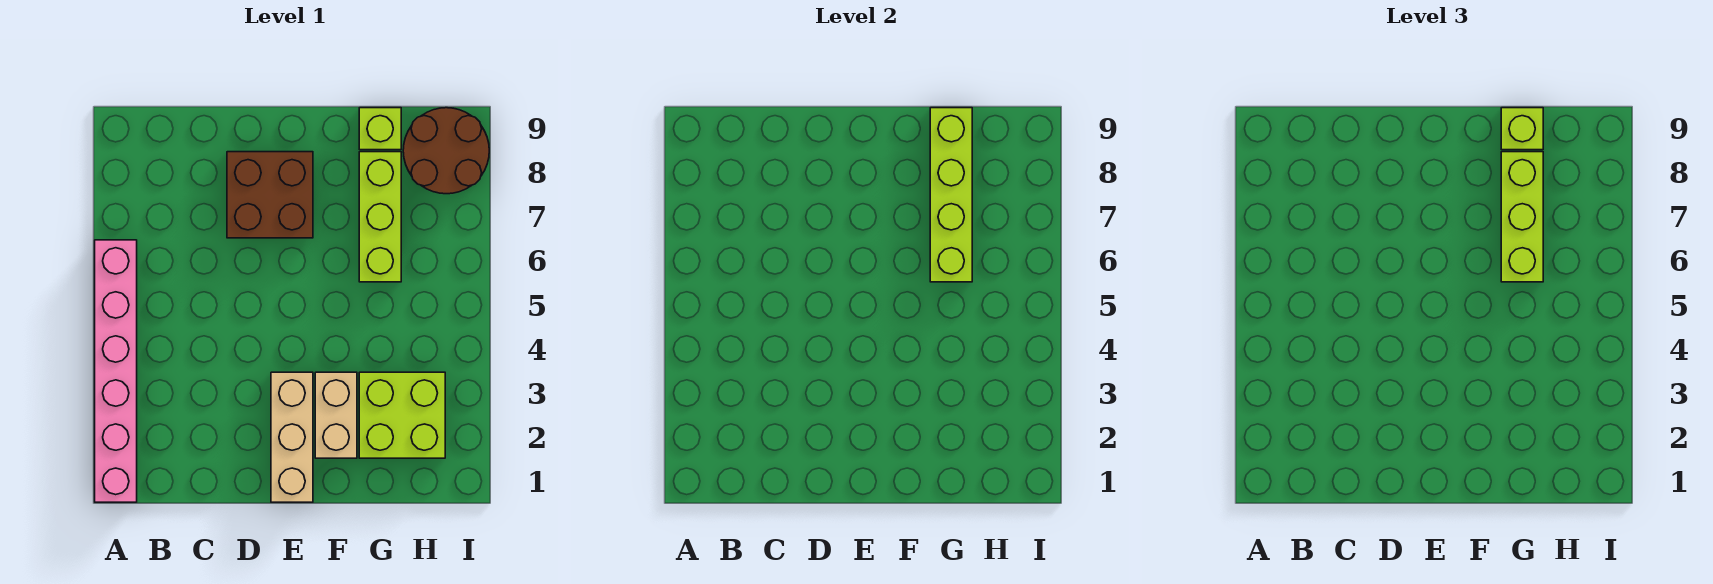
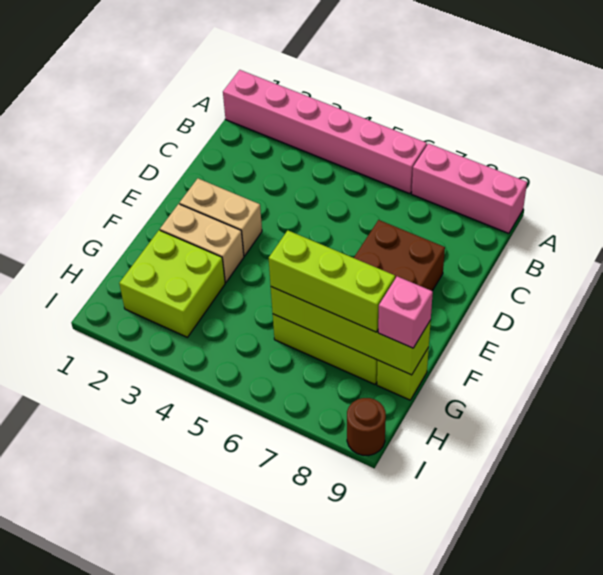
none -> pink 1x3 brick [412,144,527,233]
tan 1x3 brick [271,372,313,502] -> tan 1x2 brick [180,179,262,256]
lime 1x1 brick [1501,108,1543,150] -> pink 1x1 brick [378,276,433,348]
brown 2x2 round brick [403,108,489,194] -> brown 1x1 round brick [347,398,386,456]

